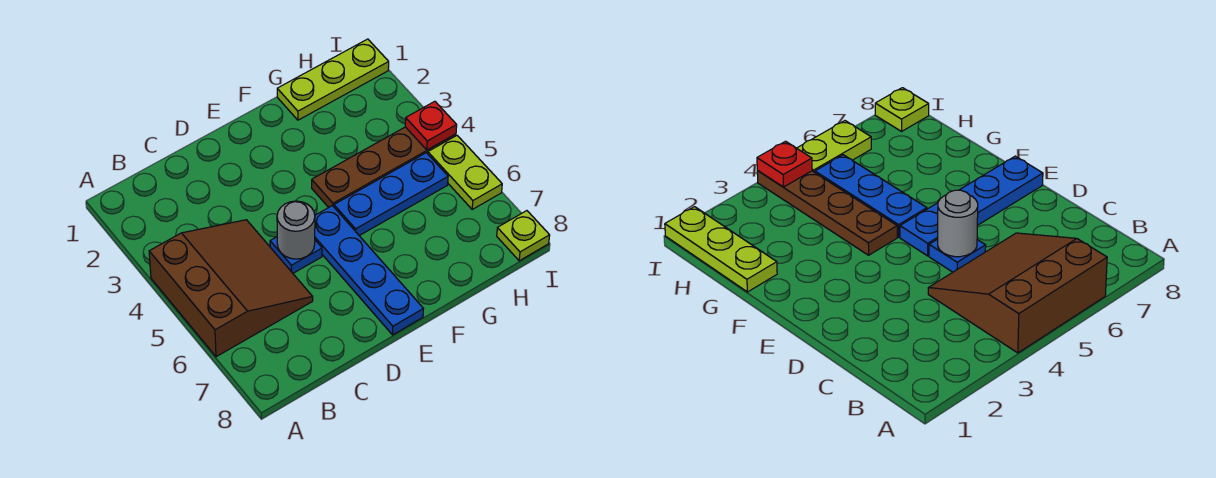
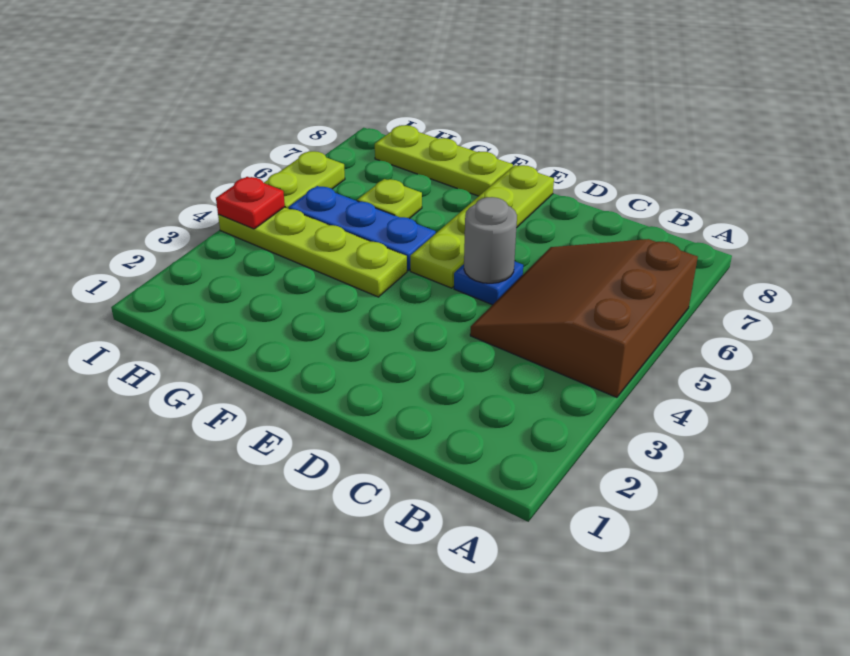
blue 1x4 plate [315,206,423,335] -> lime 1x4 plate [410,165,554,288]
brown 1x4 plate [312,127,456,208] -> lime 1x4 plate [218,207,407,297]
lime 1x3 plate [277,39,389,120] -> lime 1x3 plate moved to [375,125,513,196]
lime 1x1 plate [497,211,550,261] -> lime 1x1 plate moved to [357,179,422,219]

